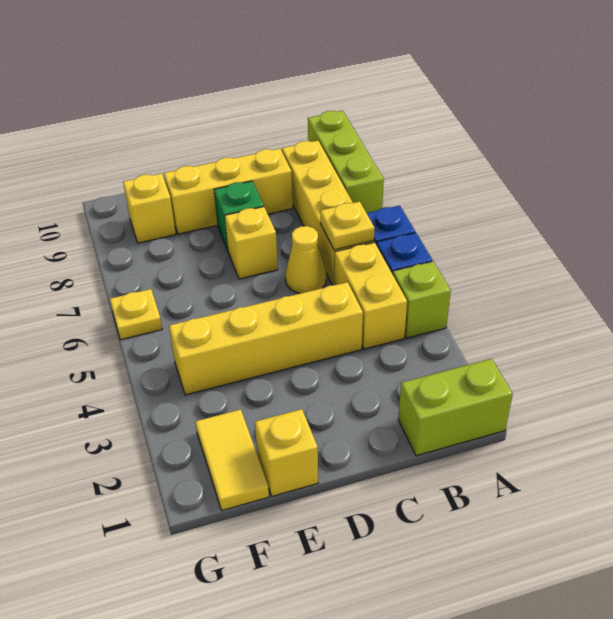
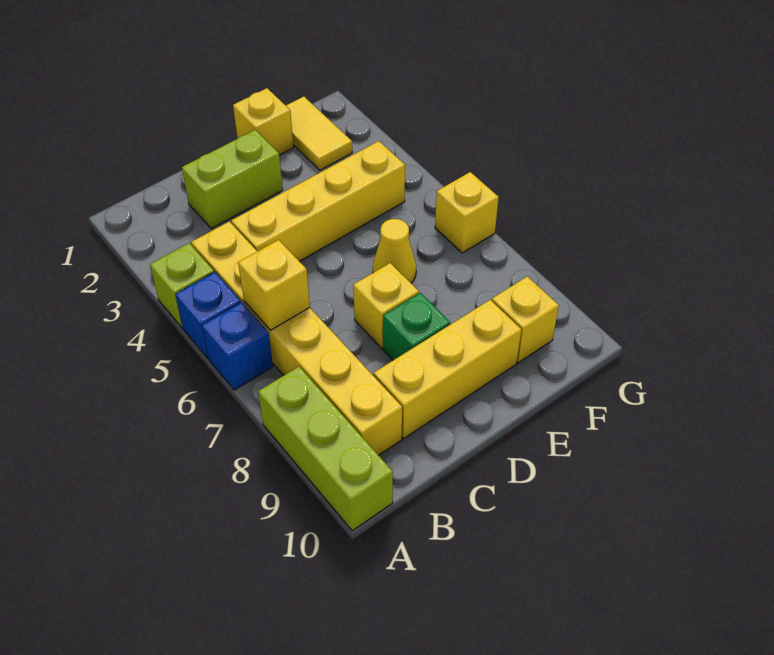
lime 1x2 brick [398,359,513,456] -> lime 1x2 brick moved to [182,130,283,229]
yellow 1x1 plate [320,201,375,250] -> yellow 1x1 brick [238,240,310,330]
yellow 1x1 cone [285,226,326,294] -> yellow 1x1 cone moved to [373,219,416,283]
yellow 1x1 plate [110,289,162,340] -> yellow 1x1 brick [435,172,499,253]

